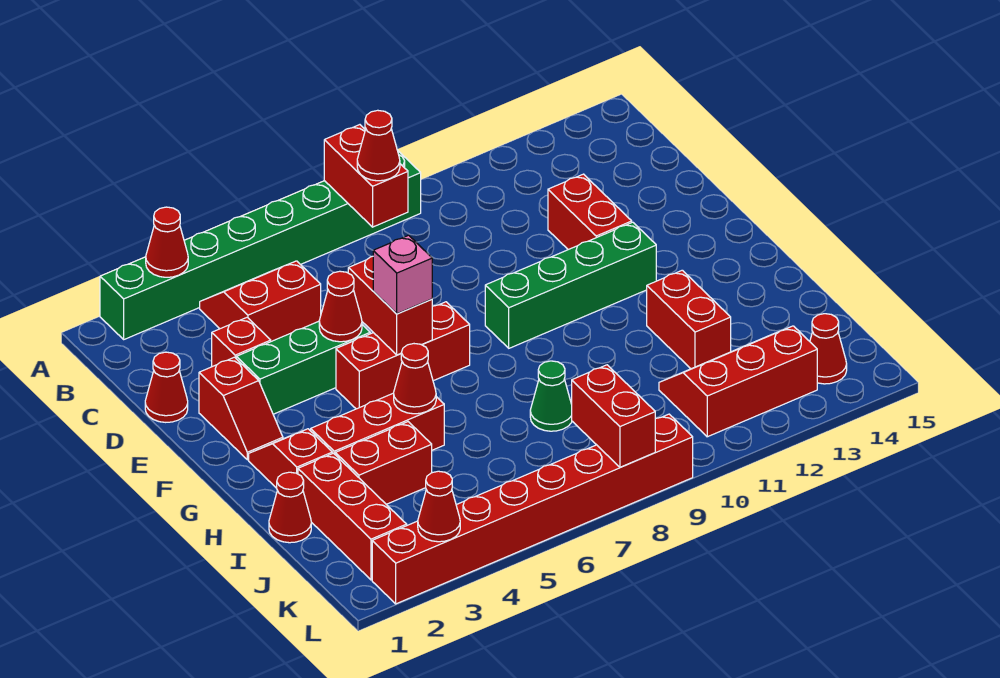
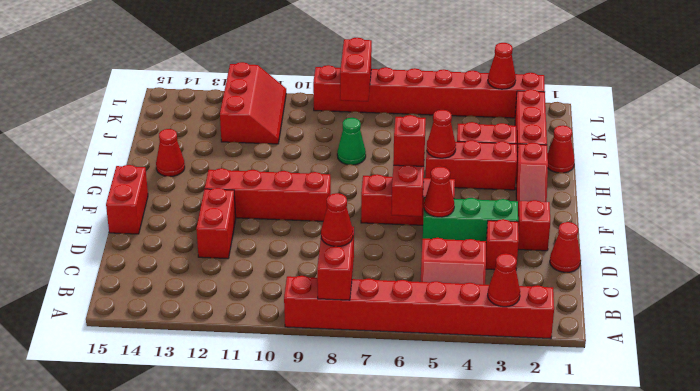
green 1x8 brick [100,150,421,339] -> red 1x8 brick [284,276,554,339]
pink 1x1 brick [373,235,432,314] -> red 1x1 brick [393,115,426,166]
green 1x4 brick [485,222,656,348] -> red 1x4 brick [205,168,331,221]
red 1x2 brick [647,270,731,369] -> red 1x2 brick moved to [106,165,148,234]
red 2x3 slope [659,326,817,437] -> red 2x3 slope turned to [220,62,286,144]
red 1x1 cone [810,314,847,384] -> red 1x1 cone moved to [156,129,185,176]

